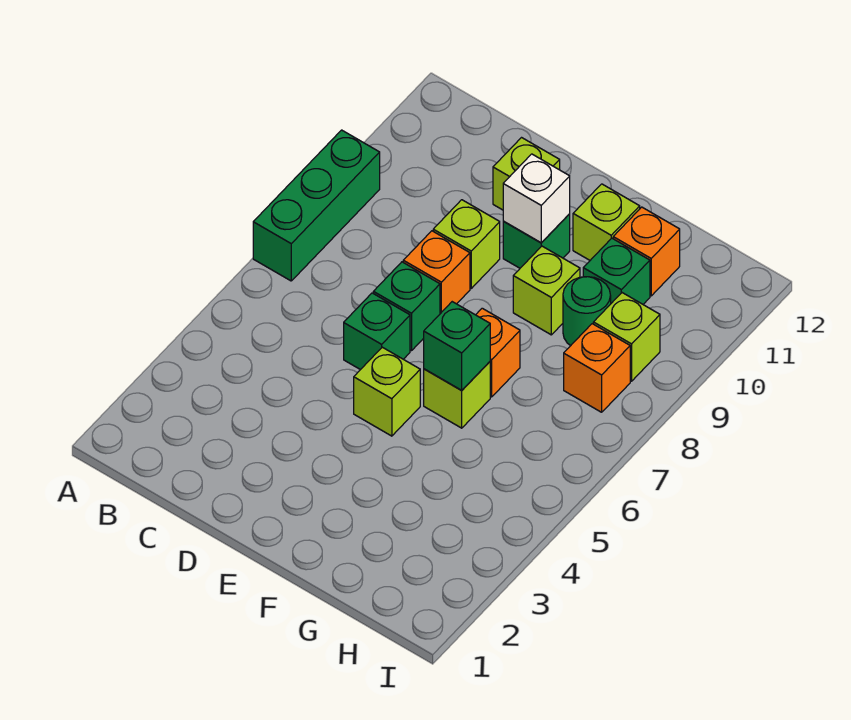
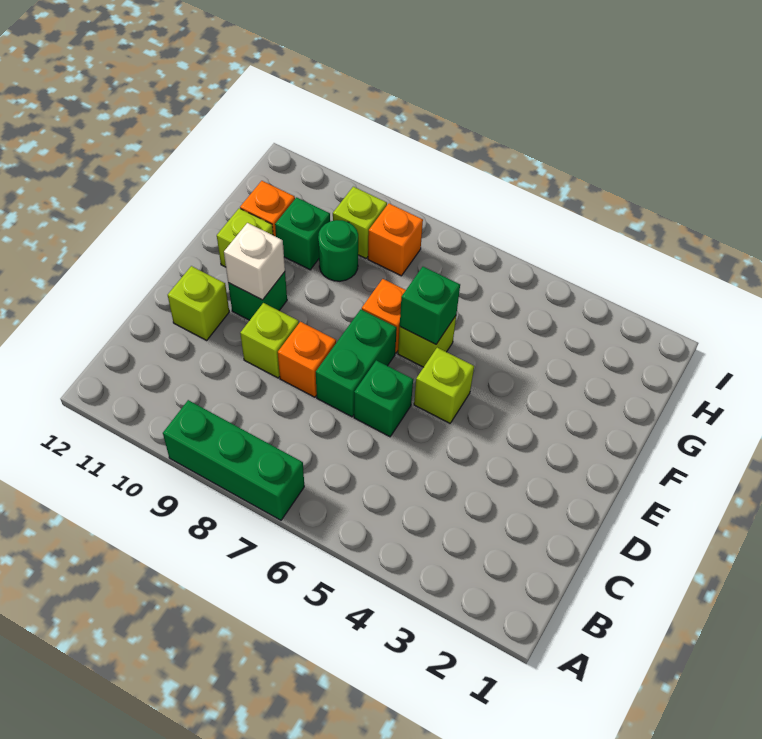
green 1x1 brick [373,262,440,351] -> green 1x2 brick [316,309,397,417]
lime 1x1 brick [513,246,580,335] -> none

